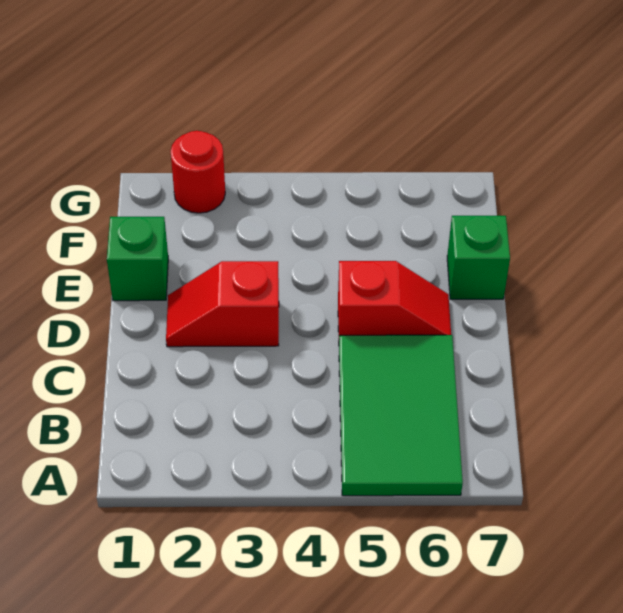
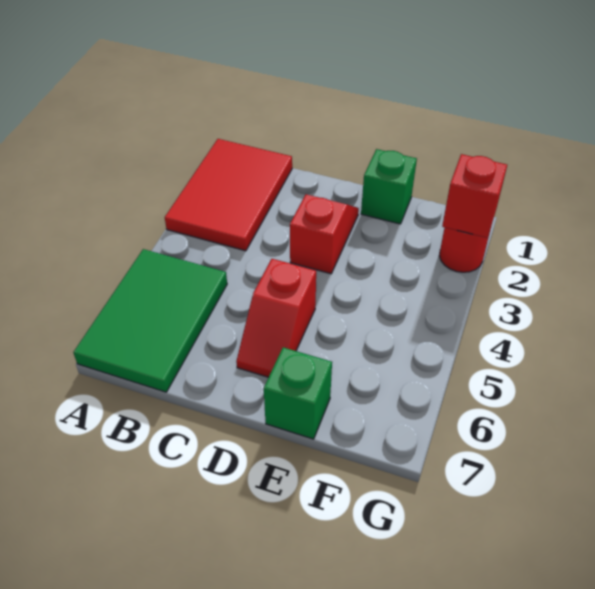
none -> red 2x3 tile [165,139,292,251]
green 2x3 tile [339,335,463,496] -> green 2x3 tile turned to [73,249,227,392]
none -> red 1x1 brick [442,154,507,238]

